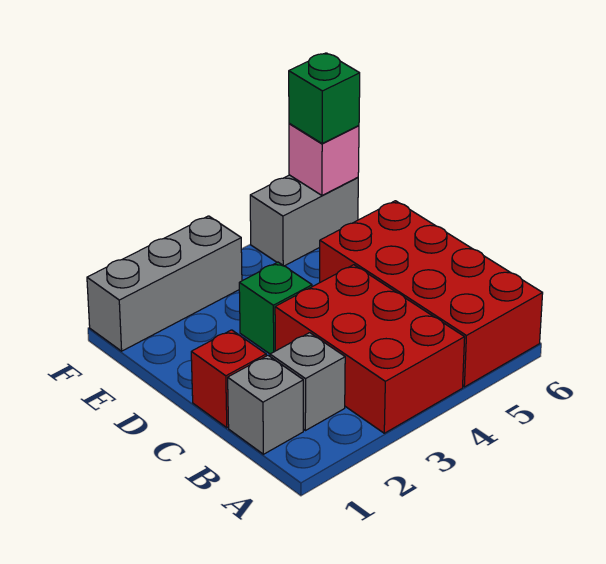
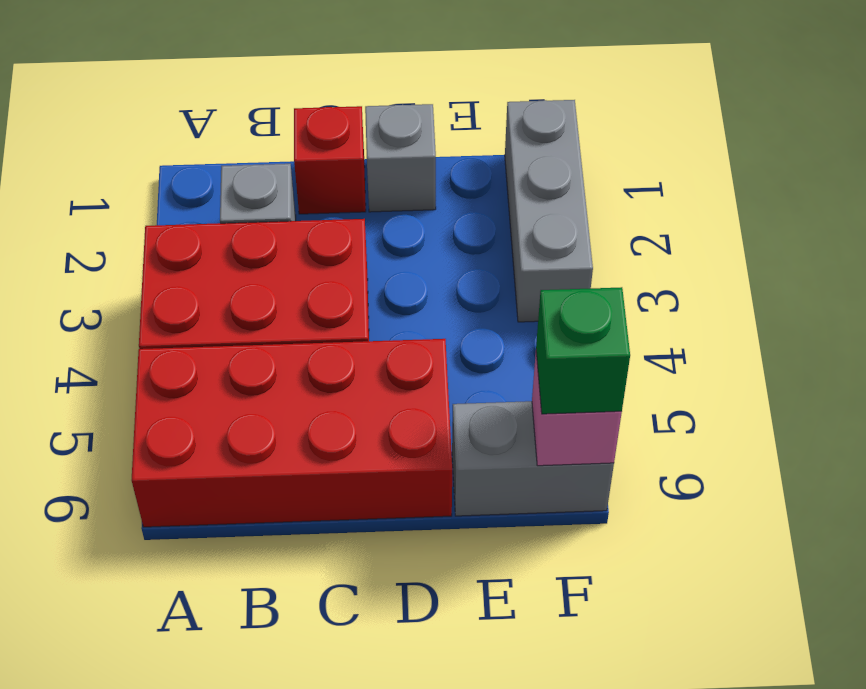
grey 1x1 brick [228,355,303,454] -> grey 1x1 brick moved to [365,104,436,212]
green 1x1 brick [239,262,312,354] -> none
grey 1x2 brick [250,175,358,266] -> grey 1x2 brick turned to [452,401,614,516]

